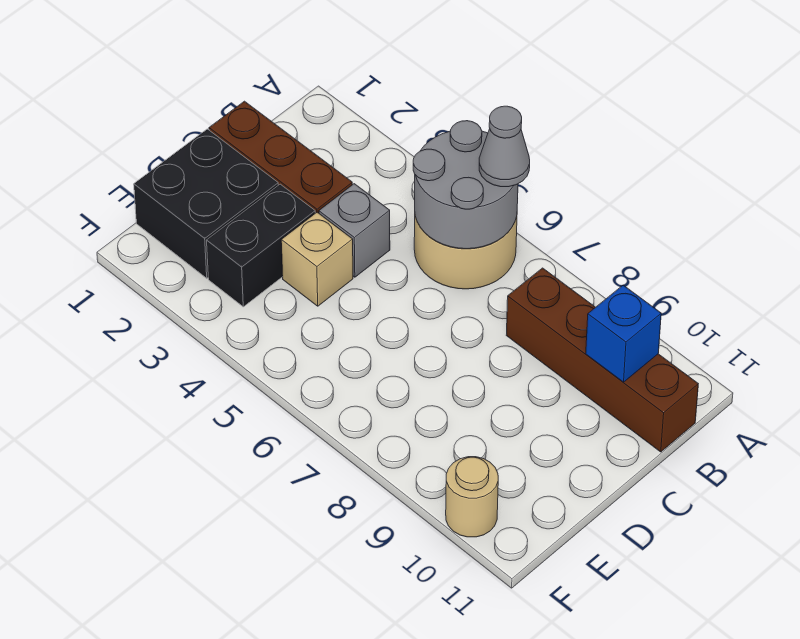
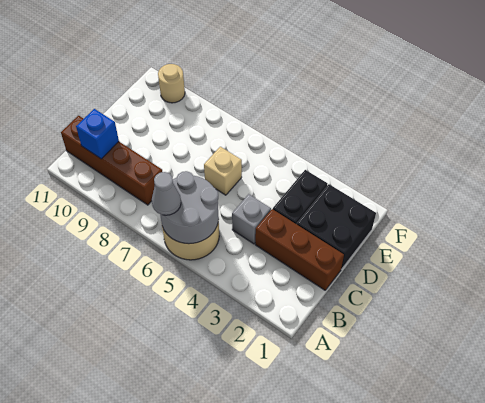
tan 1x1 brick [281,212,353,306] -> tan 1x1 brick moved to [204,147,242,195]

